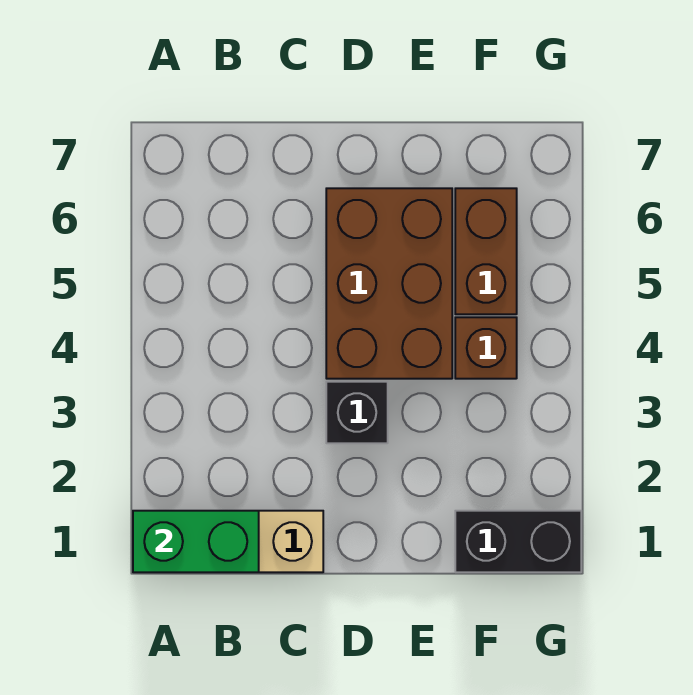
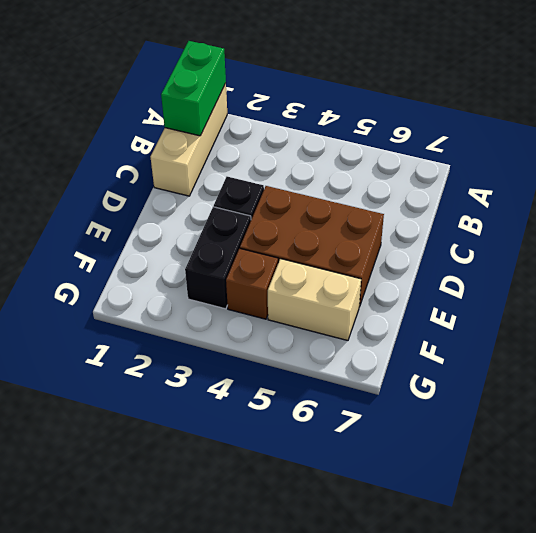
black 1x2 brick [455,511,581,572] -> black 1x2 brick moved to [185,207,251,309]
brown 1x2 brick [455,188,517,314] -> tan 1x2 brick [268,259,361,341]

